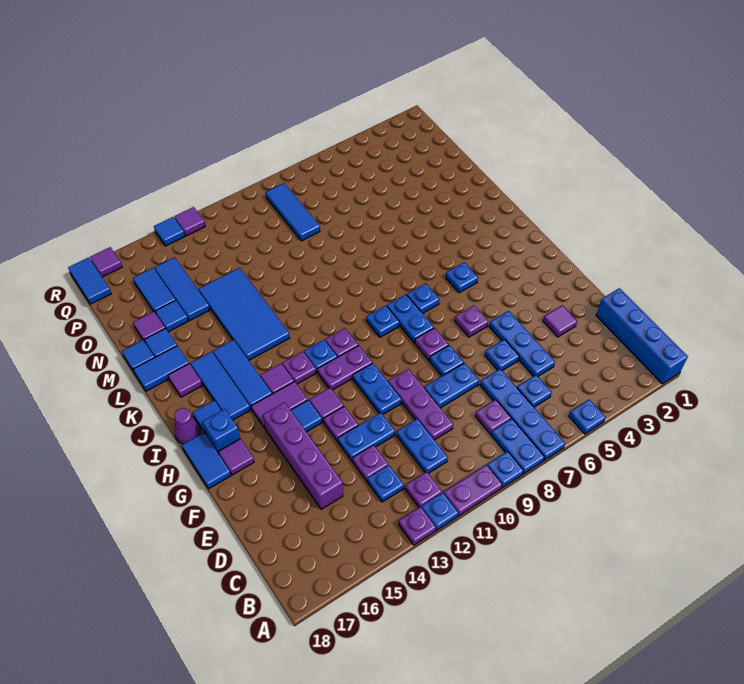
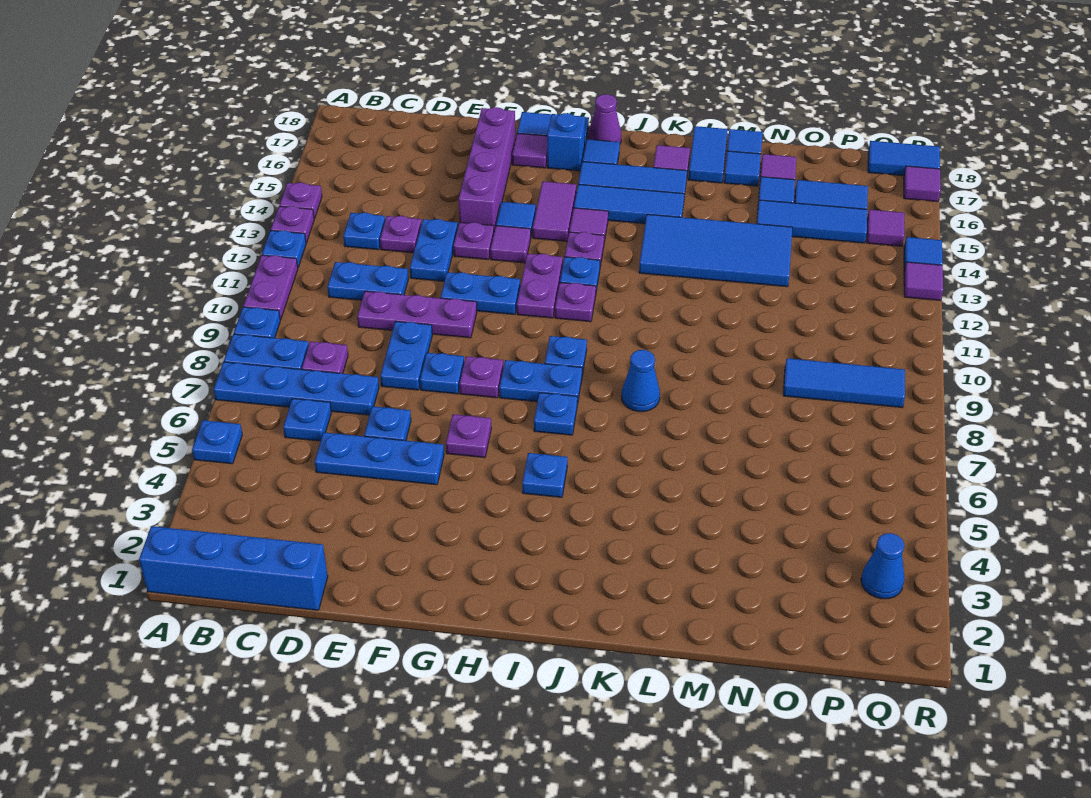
purple 1x1 plate [405,472,442,507] -> purple 1x1 plate moved to [279,183,322,219]
purple 1x4 brick [263,402,343,509] -> purple 1x4 brick turned to [459,107,515,231]
purple 1x1 tile [543,305,577,337] -> purple 1x1 tile moved to [867,210,904,246]
none -> blue 1x1 cone [621,350,660,412]
none -> blue 1x1 cone [861,533,904,599]

